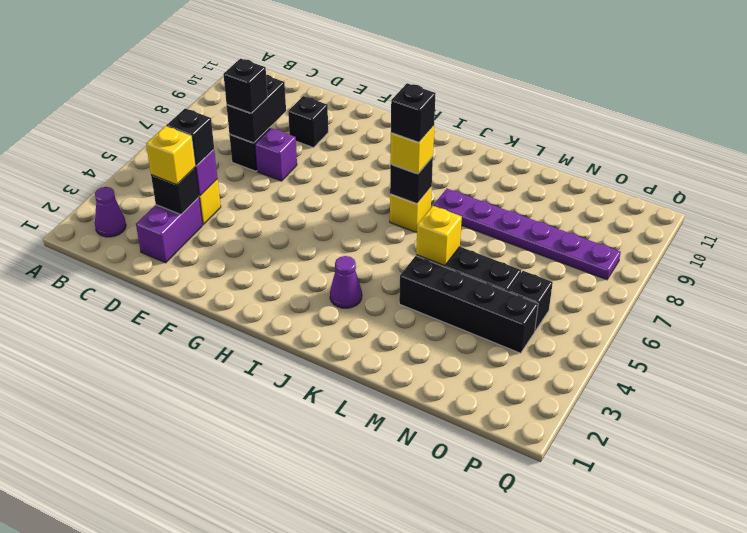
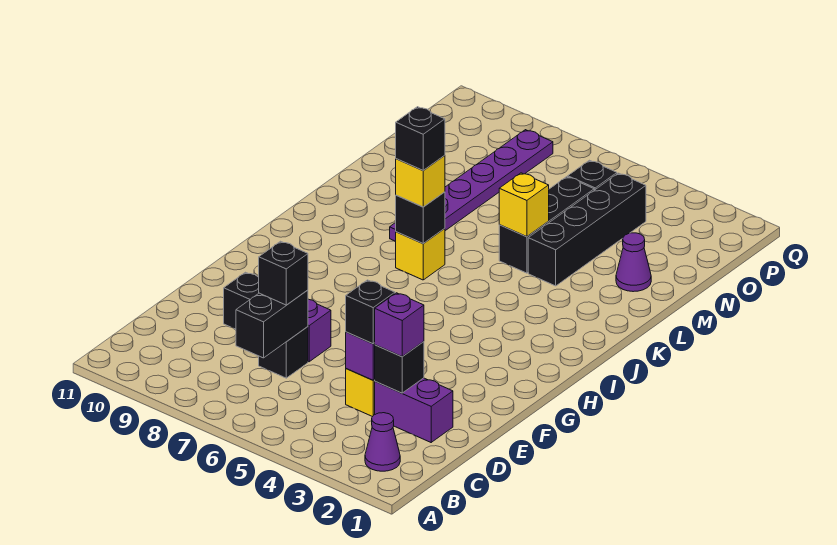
yellow 1x1 brick [146,126,195,185] -> purple 1x1 brick [375,293,424,357]
black 1x2 brick [227,75,286,143] -> black 1x2 brick turned to [236,290,308,358]
purple 1x1 cone [330,256,362,308] -> purple 1x1 cone moved to [616,233,651,292]

